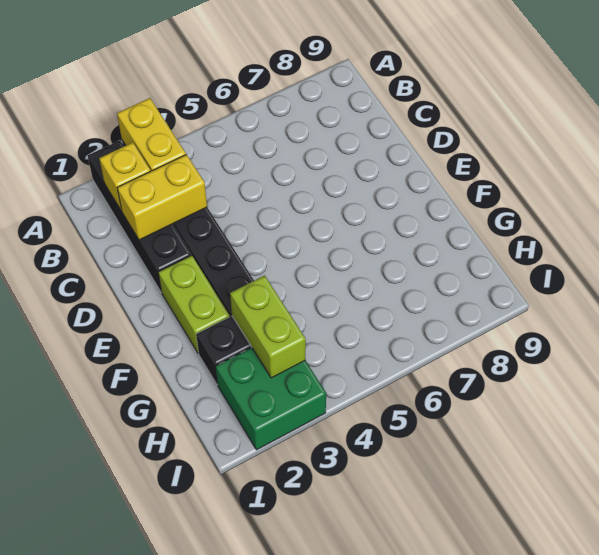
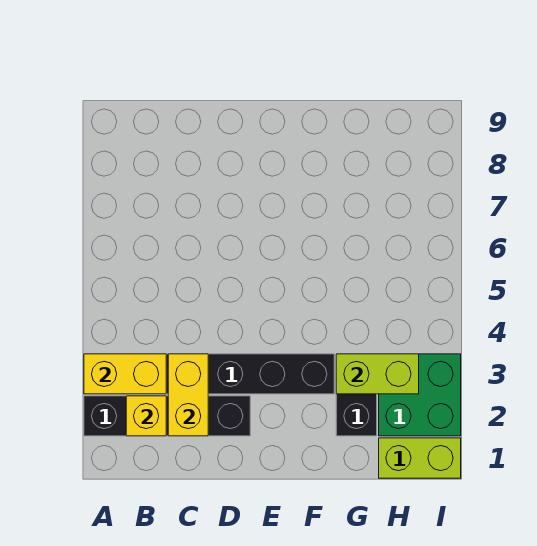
lime 1x2 brick [158,255,229,353] -> lime 1x2 brick moved to [379,438,461,478]

